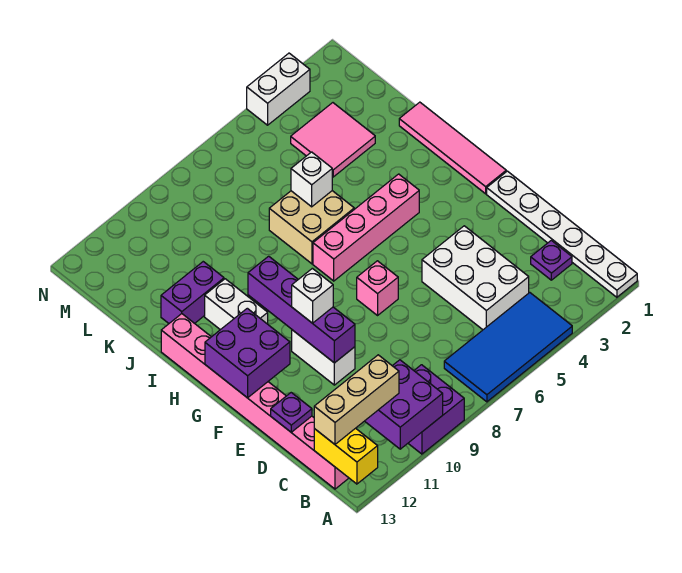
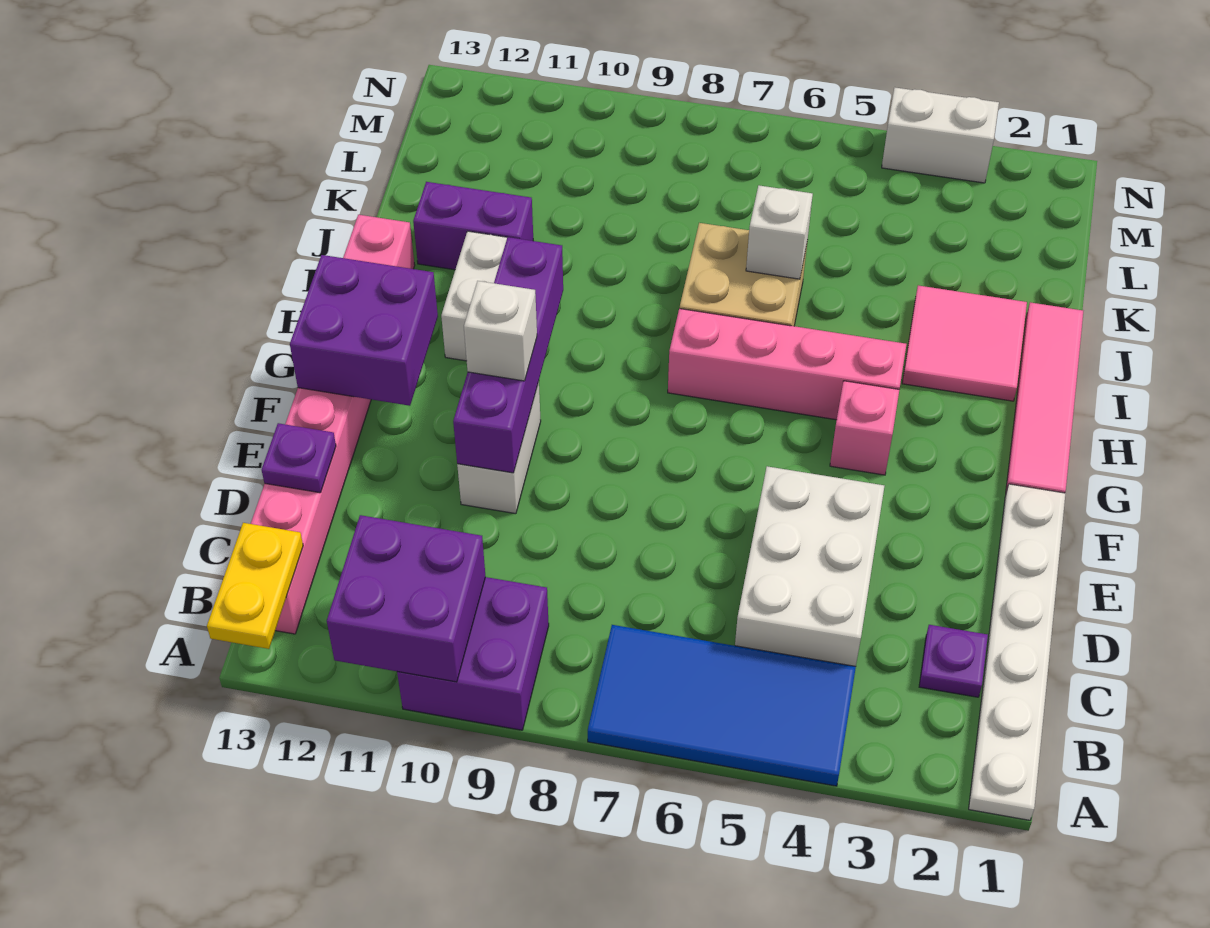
yellow 1x2 brick [314,428,378,484] -> yellow 1x2 plate [207,523,303,649]
tan 1x3 brick [314,355,399,444] -> none
pink 1x1 brick [357,261,398,315] -> pink 1x1 brick moved to [830,381,899,475]
pink 2x2 tile [291,103,375,177] -> pink 2x2 tile moved to [902,285,1027,401]

